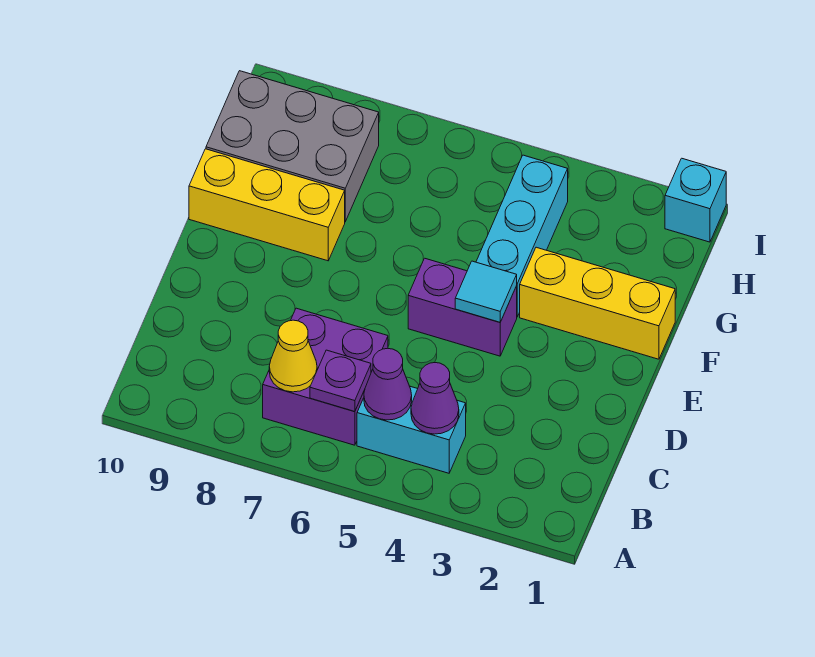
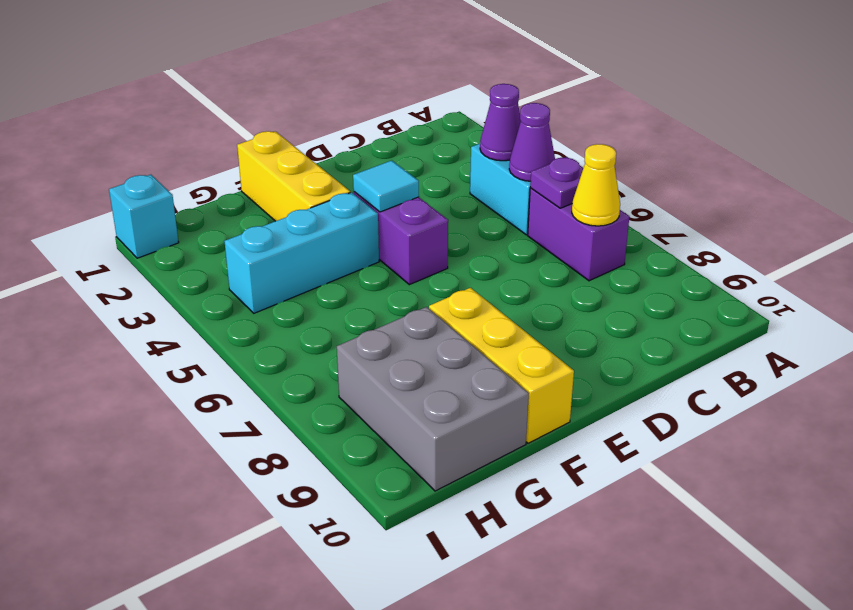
purple 2x2 brick [263,308,388,445] -> purple 1x2 brick [528,188,629,281]

